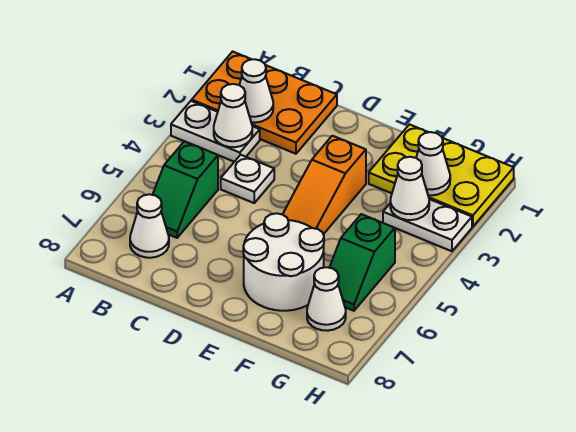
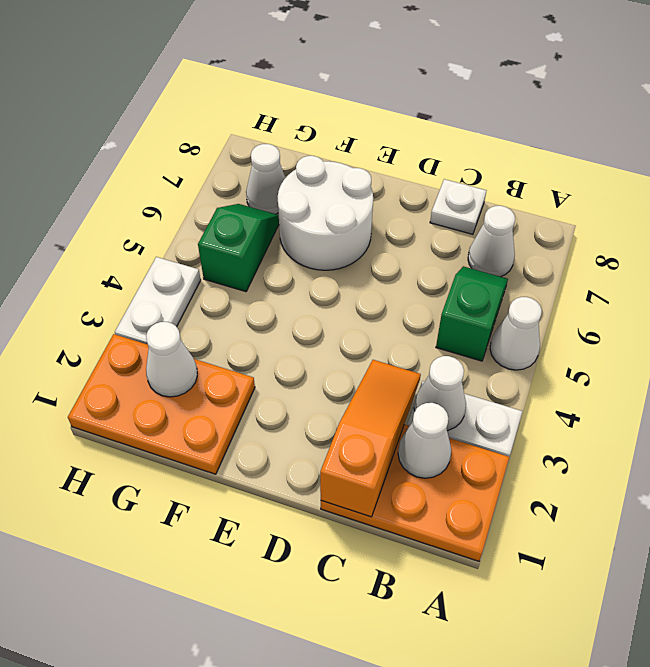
white 1x1 plate [221,155,274,203] -> white 1x1 plate moved to [430,179,486,234]
orange 1x3 slope [283,136,366,234] -> orange 1x3 slope moved to [320,360,421,517]
yellow 2x3 plate [369,124,514,227] -> orange 2x3 plate [68,334,255,474]
white 1x2 plate [383,199,472,251] -> white 1x2 plate turned to [115,257,201,344]
white 1x1 cone [390,157,429,220] -> white 1x1 cone moved to [490,297,542,370]

